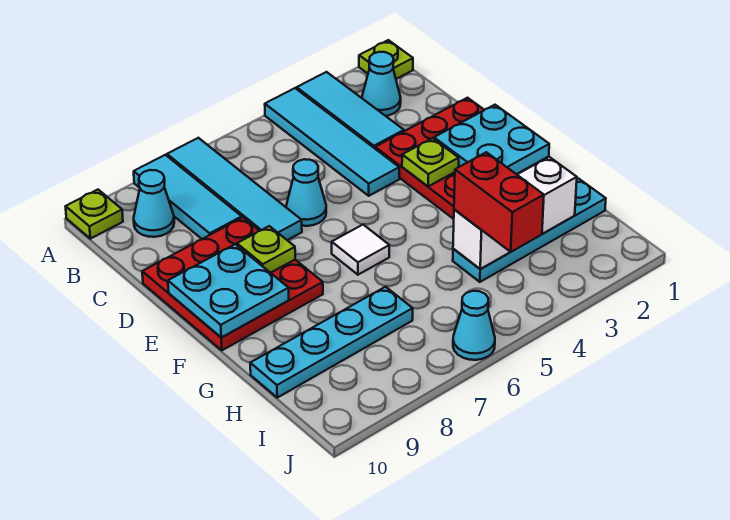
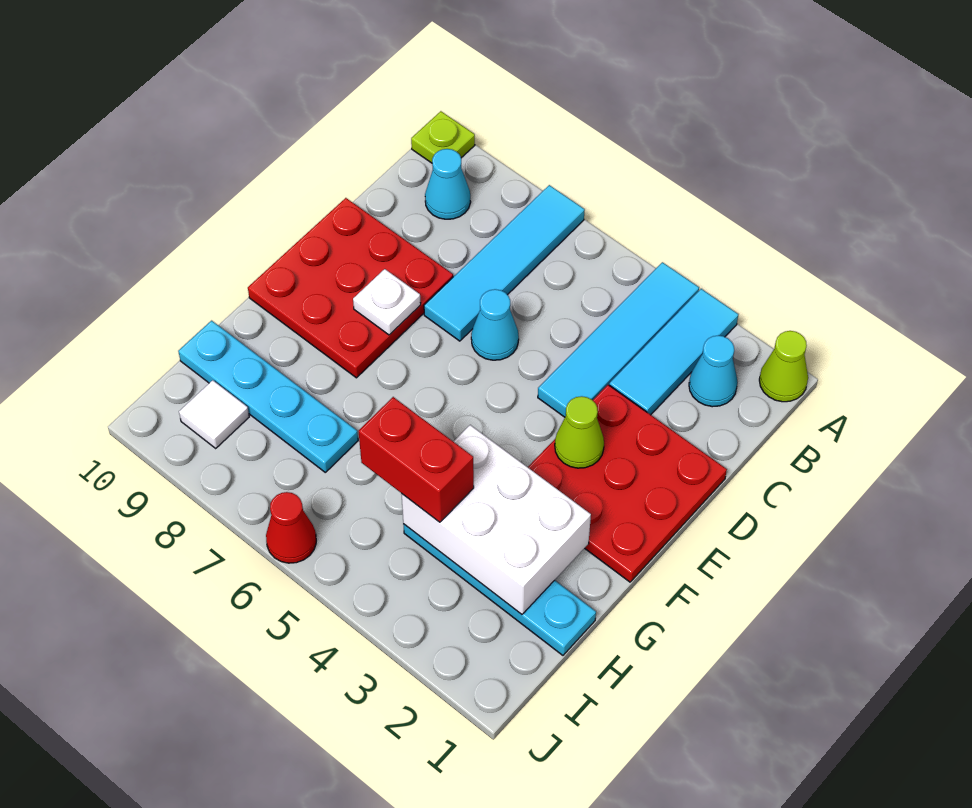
lime 1x1 plate [359,40,413,79] -> lime 1x1 cone [759,331,808,402]
cyan 1x3 tile [134,155,242,239] -> none
cyan 2x2 plate [434,105,549,174] -> none
lime 1x1 plate [402,138,459,187] -> lime 1x1 cone [555,396,604,468]
lime 1x1 plate [237,226,295,273] -> white 1x1 plate [353,269,421,335]
cyan 2x2 plate [168,244,289,338] -> none
white 1x1 tile [332,225,389,275] -> white 1x1 tile moved to [179,380,249,448]
white 1x3 brick [453,157,577,269] -> white 2x3 brick [401,425,591,614]
red 1x2 brick [454,152,544,252] -> red 1x2 brick turned to [359,397,474,522]
cyan 1x1 cone [453,291,495,360] -> red 1x1 cone [266,492,316,563]

